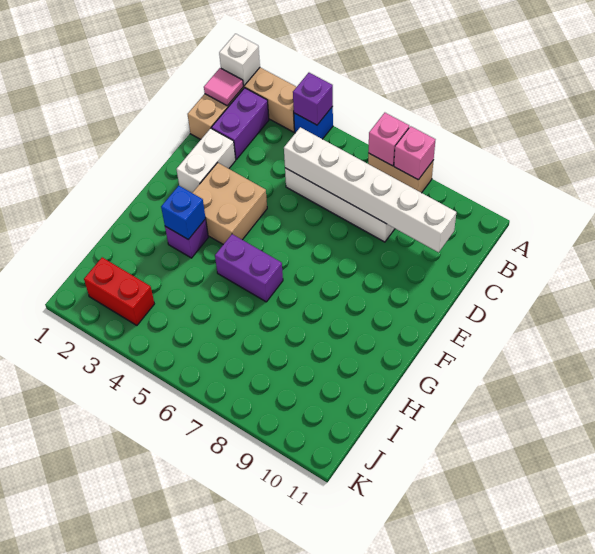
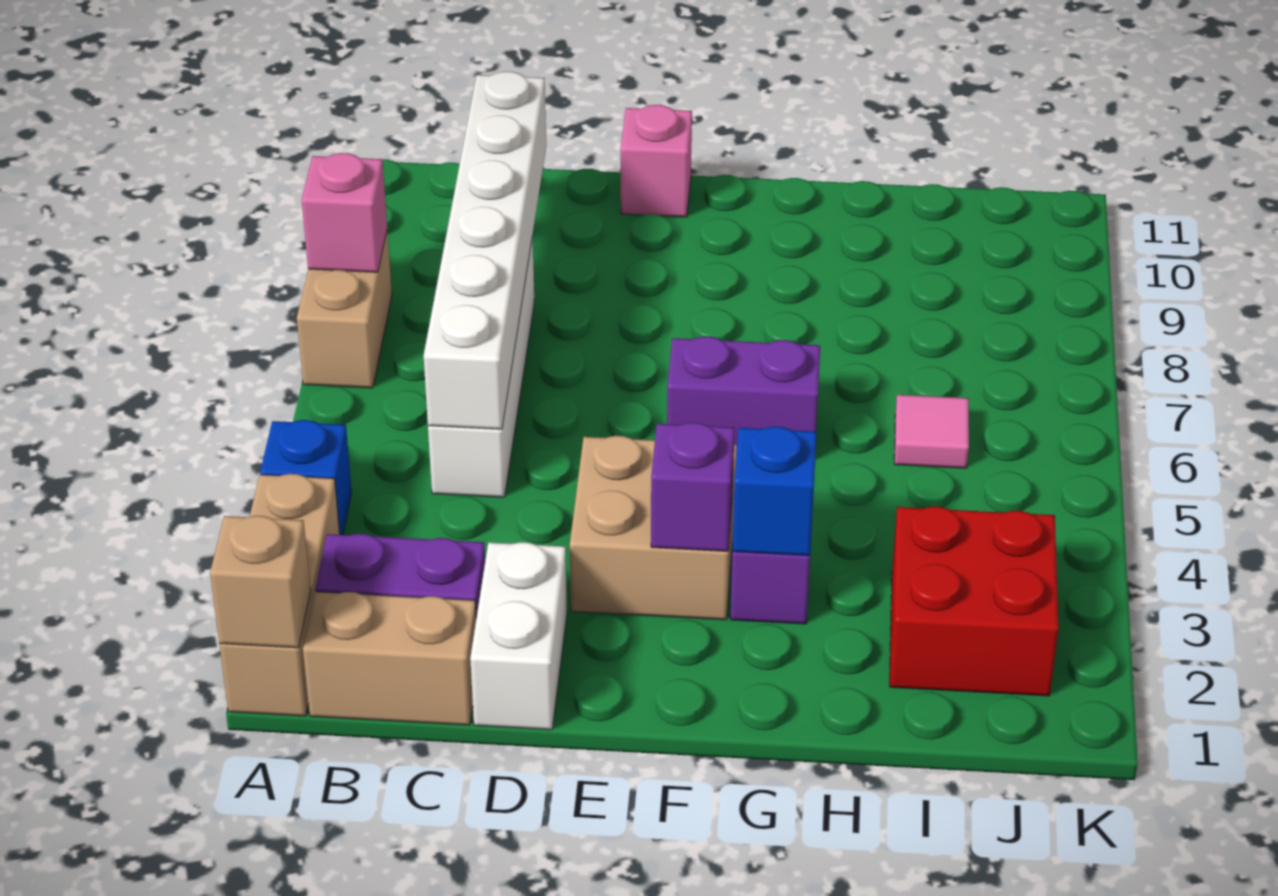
white 1x1 brick [219,34,260,86] -> tan 1x1 brick [210,516,311,648]
purple 1x1 brick [293,73,333,125] -> purple 1x1 brick moved to [651,422,735,551]
pink 1x1 brick [368,113,409,166] -> pink 1x1 brick moved to [621,105,692,217]
pink 1x1 tile [204,68,243,106] -> pink 1x1 tile moved to [894,395,969,468]
white 1x2 brick [176,128,236,193] -> white 1x2 brick turned to [470,542,567,730]
purple 1x2 brick [215,234,283,302] -> purple 1x2 brick turned to [667,336,820,453]
red 1x2 brick [84,257,154,325] -> red 2x2 brick [890,507,1059,696]

